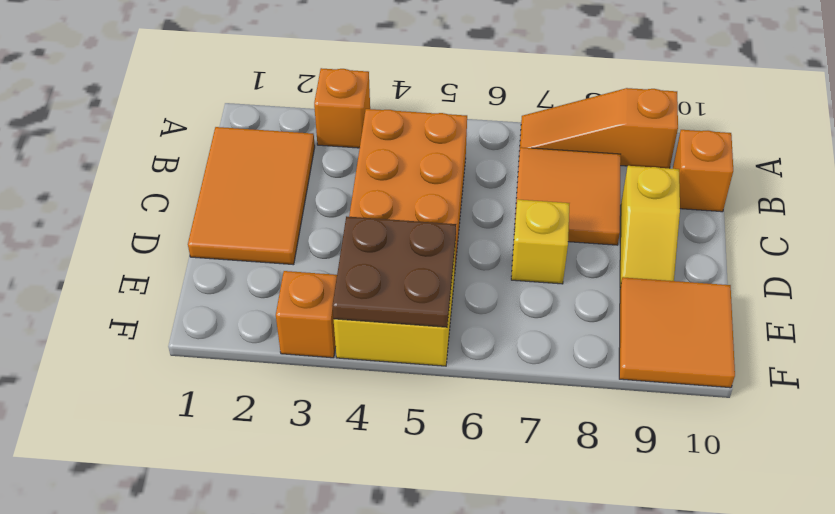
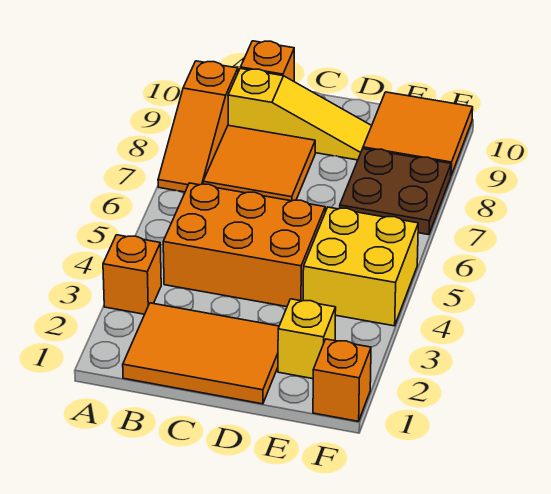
yellow 1x2 slope [620,166,680,287] -> yellow 1x3 slope [228,68,372,160]
yellow 1x1 brick [511,199,569,284] -> yellow 1x1 brick moved to [278,299,336,379]
brown 2x2 plate [332,216,456,327] -> brown 2x2 plate moved to [340,149,451,235]
orange 1x1 brick [276,271,337,358] -> orange 1x1 brick moved to [313,339,371,421]

